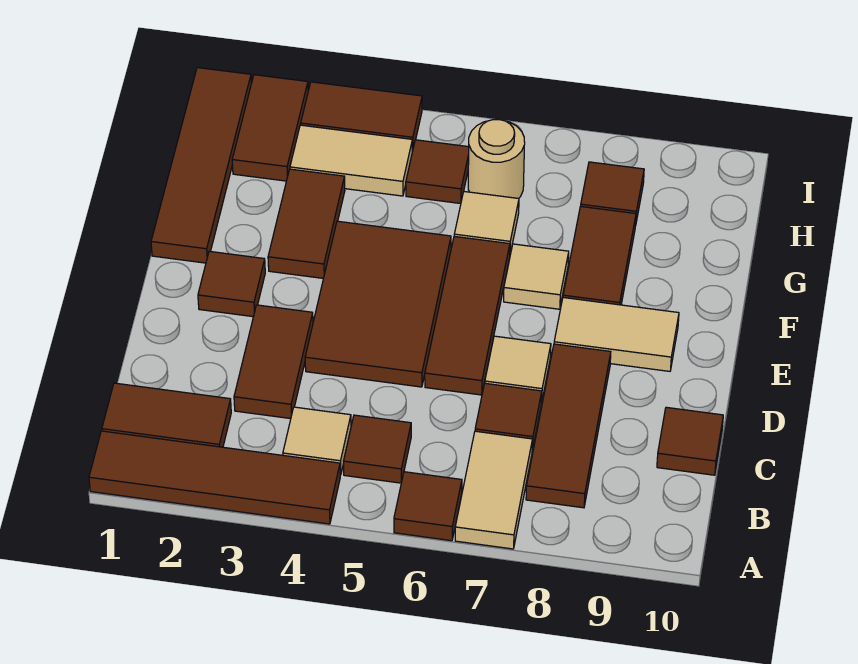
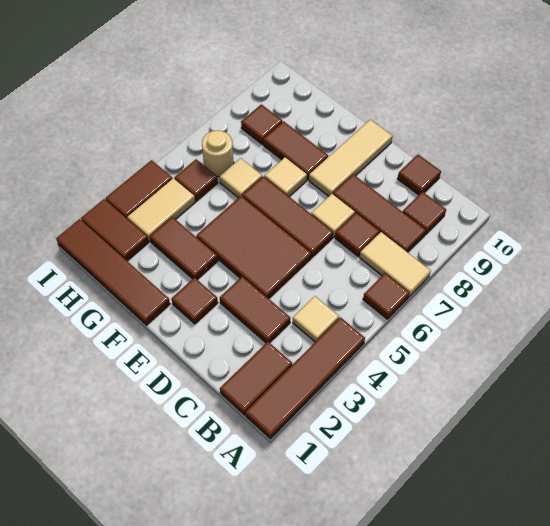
brown 1x1 tile [344,415,411,483] -> brown 1x1 tile moved to [403,192,446,235]
tan 1x2 tile [554,298,679,371] -> tan 1x3 tile [309,120,393,196]

